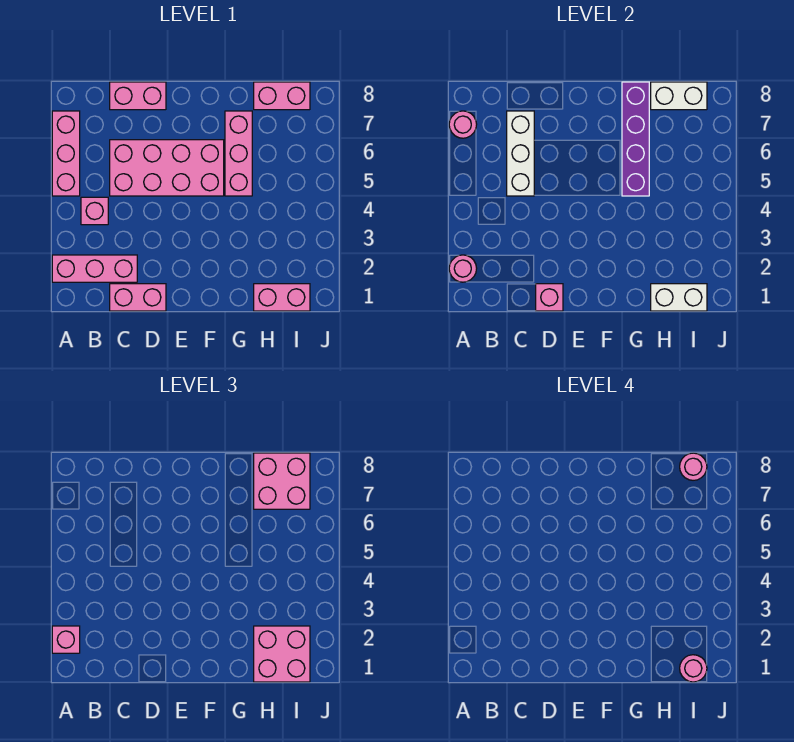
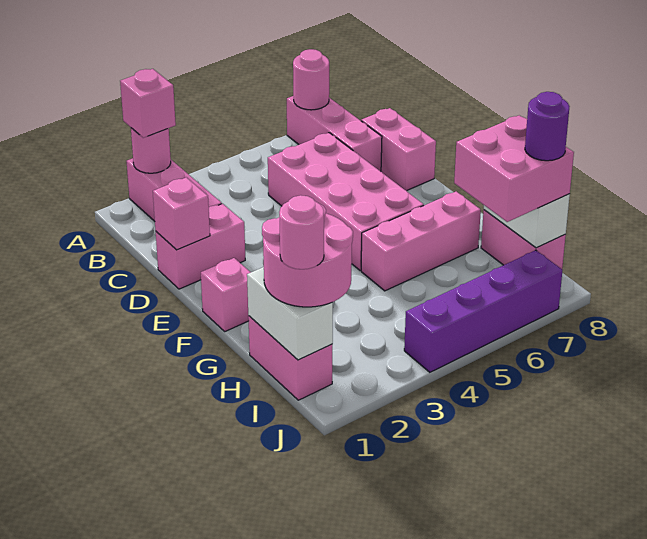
pink 1x3 brick [52,111,80,196] -> pink 1x3 brick turned to [287,96,382,171]
pink 1x1 brick [81,197,108,225] -> pink 1x1 brick moved to [201,258,251,331]
pink 1x2 brick [110,284,166,311] -> pink 1x2 brick turned to [156,204,245,289]
white 1x3 brick [507,111,534,196] -> none
purple 1x4 brick [622,82,649,196] -> purple 1x4 brick moved to [404,250,562,372]
pink 2x2 brick [254,626,310,682] -> pink 2x2 round brick [262,205,353,307]
pink 1x1 round brick [680,453,707,480] -> purple 1x1 round brick [525,92,570,161]

